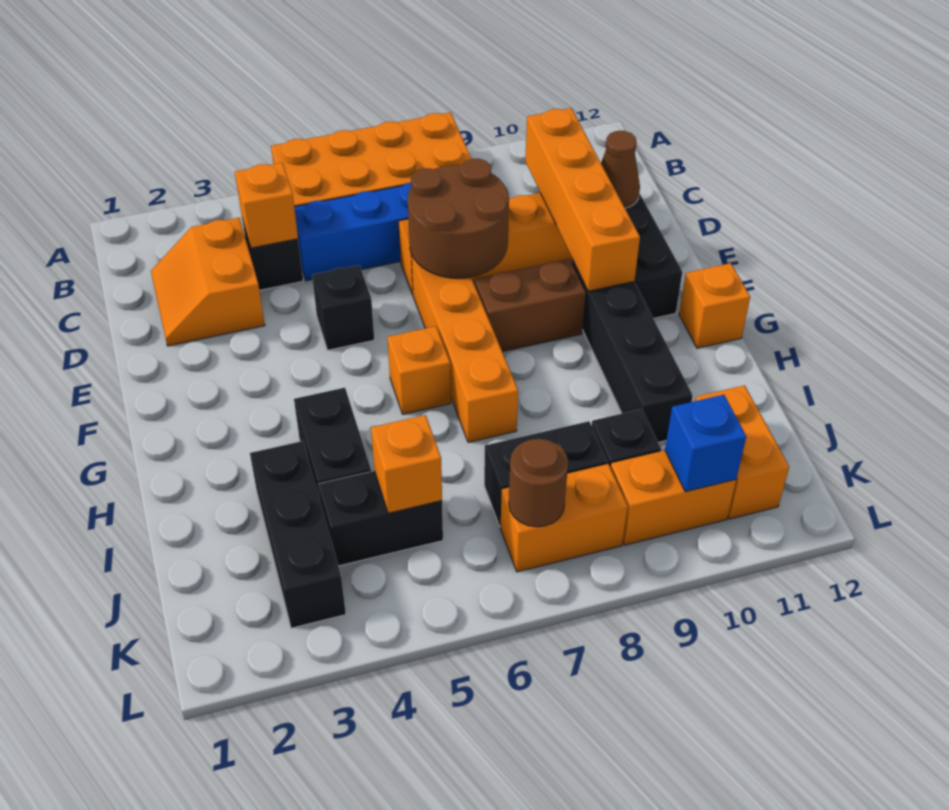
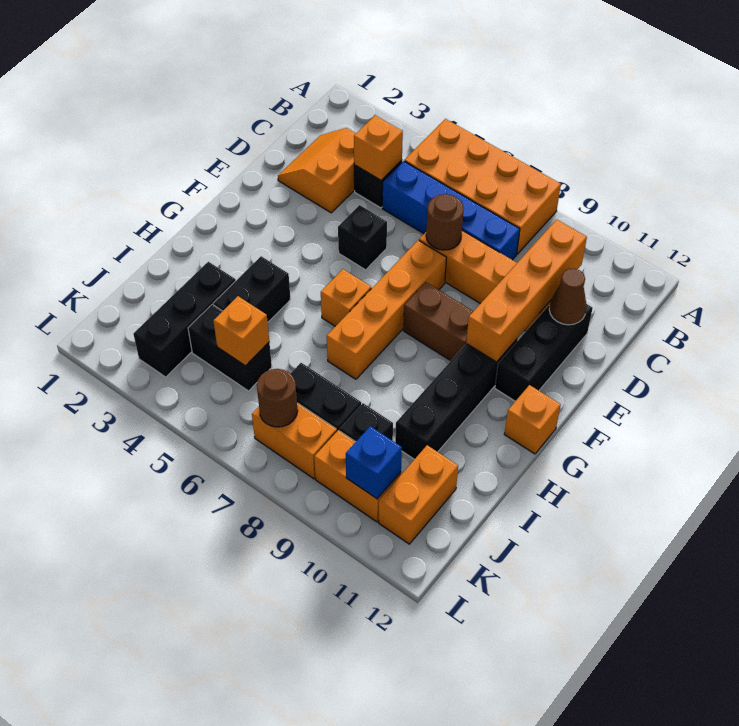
brown 2x2 round brick [408,159,509,278] -> brown 1x1 round brick [426,194,464,250]

